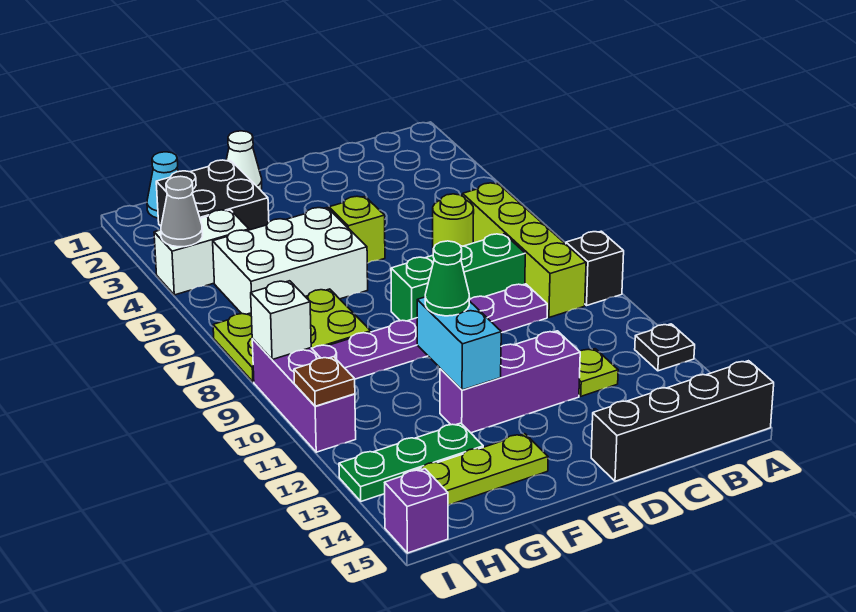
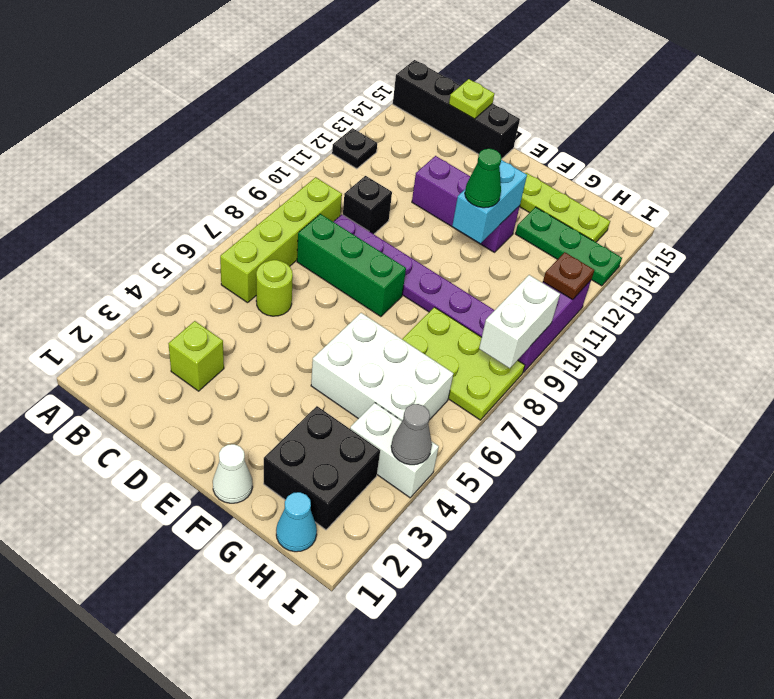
black 1x1 brick [566,231,624,305] -> black 1x1 brick moved to [343,176,392,234]
lime 1x1 plate [579,349,618,396] -> lime 1x1 plate moved to [449,79,494,119]
lime 1x1 brick [329,196,385,263] -> lime 1x1 brick moved to [168,321,224,391]
white 1x1 brick [251,281,311,360] -> white 1x2 brick [479,275,560,368]
purple 1x1 brick [385,469,448,553] -> none

